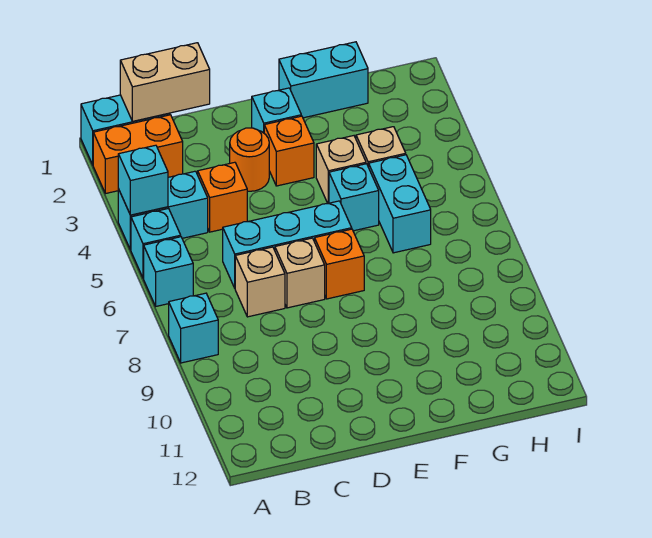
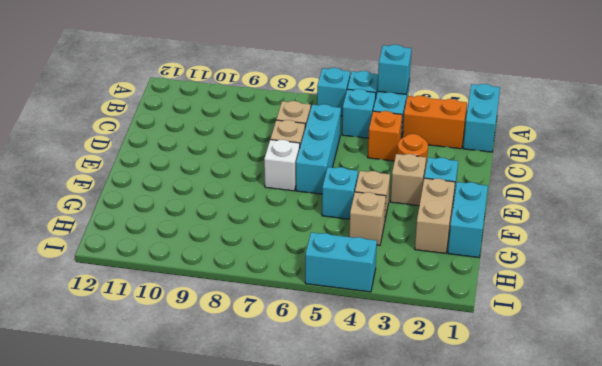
orange 1x2 brick [93,115,183,194] -> orange 1x2 brick turned to [403,96,467,149]
cyan 1x1 brick [169,293,218,363] -> cyan 1x1 brick moved to [342,89,376,138]
tan 1x2 brick [120,43,210,121] -> tan 1x2 brick moved to [415,178,455,253]
orange 1x1 brick [264,116,314,186] -> tan 1x1 brick [390,154,426,206]
orange 1x1 brick [315,229,364,299] -> white 1x1 brick [264,140,300,191]
cyan 1x2 brick [369,155,431,253] -> cyan 1x2 brick moved to [305,232,377,292]

